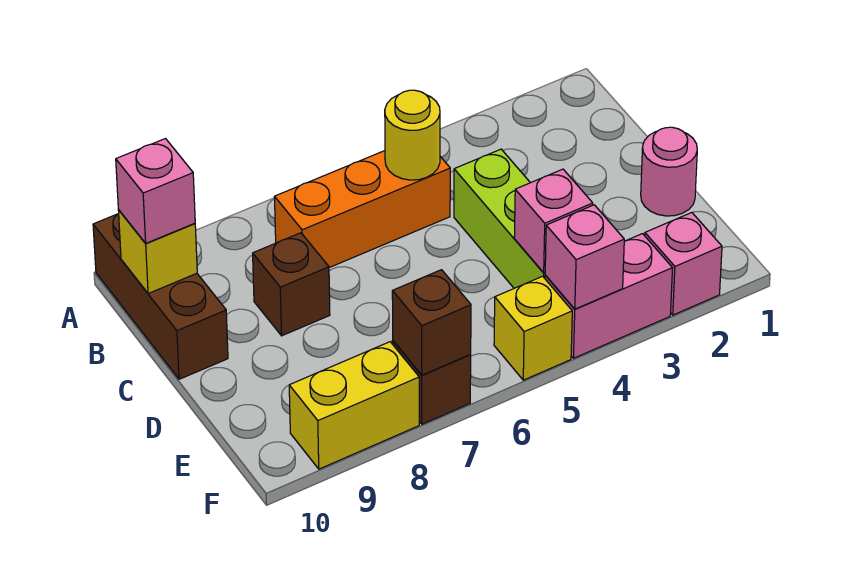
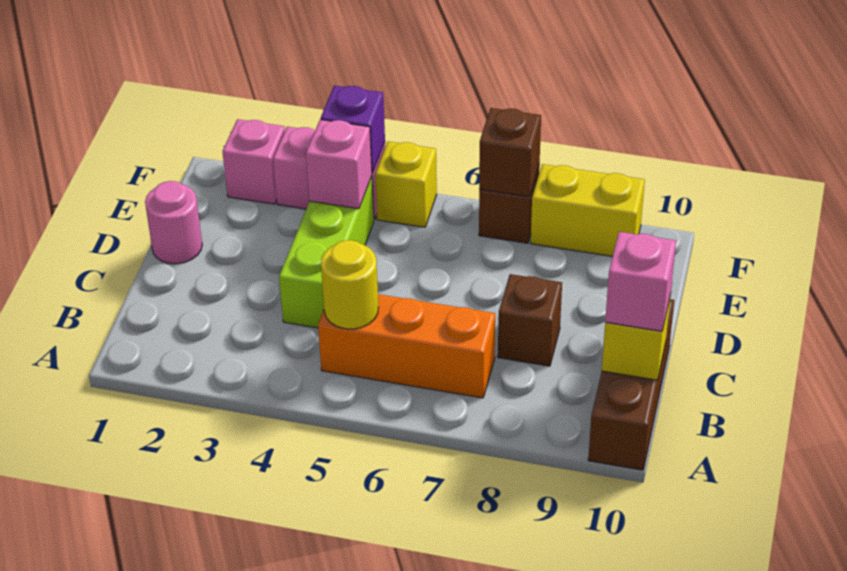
pink 1x1 brick [545,205,624,309] -> purple 1x1 brick [321,86,385,173]

